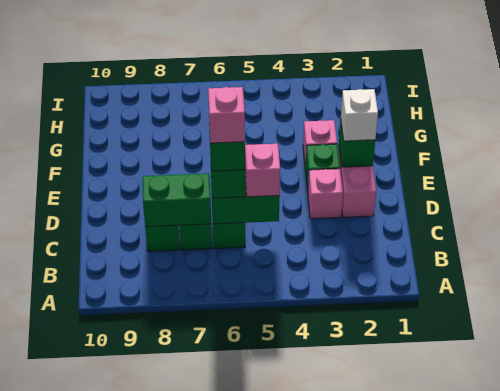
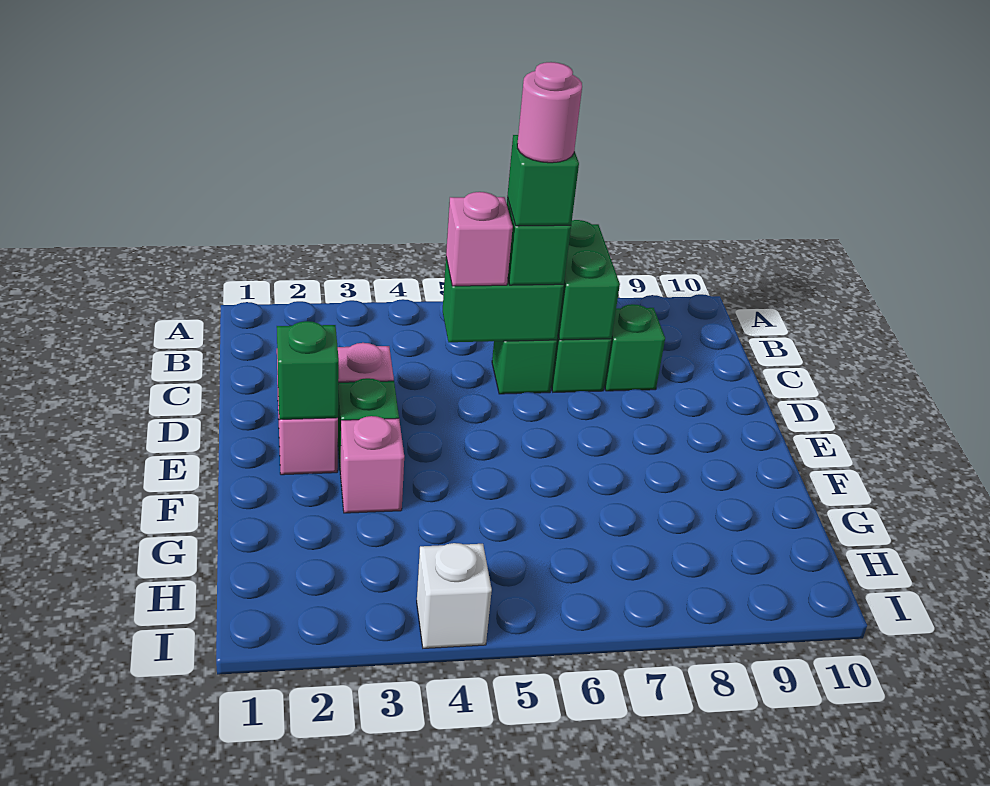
pink 1x1 brick [208,87,245,143] -> pink 1x1 round brick [517,62,582,163]
green 1x2 brick [143,173,211,227] -> green 1x2 brick turned to [558,220,620,340]
white 1x1 brick [341,89,378,141] -> white 1x1 brick moved to [417,543,492,648]

